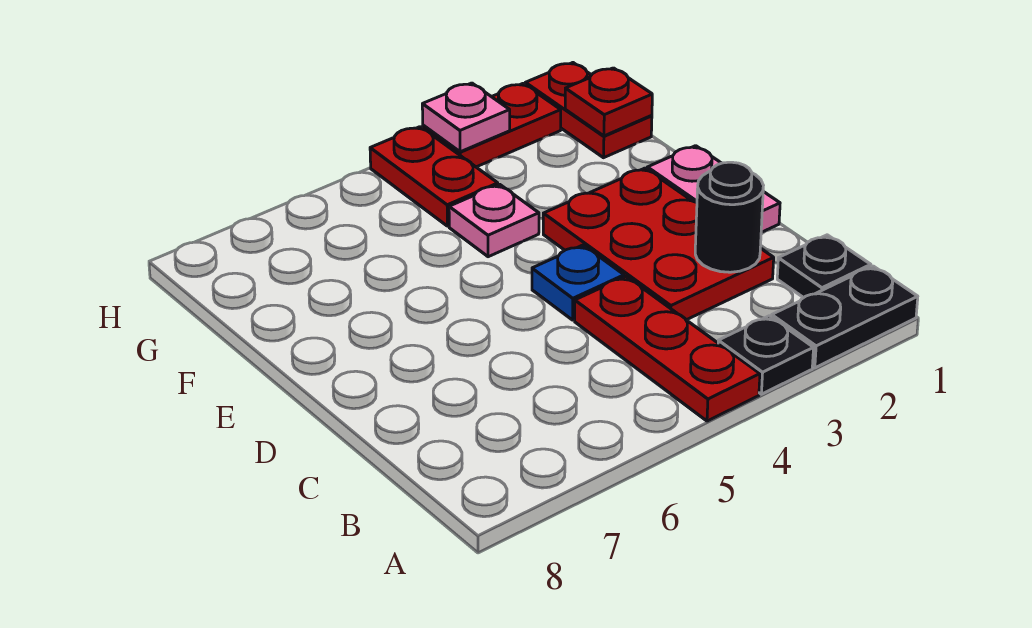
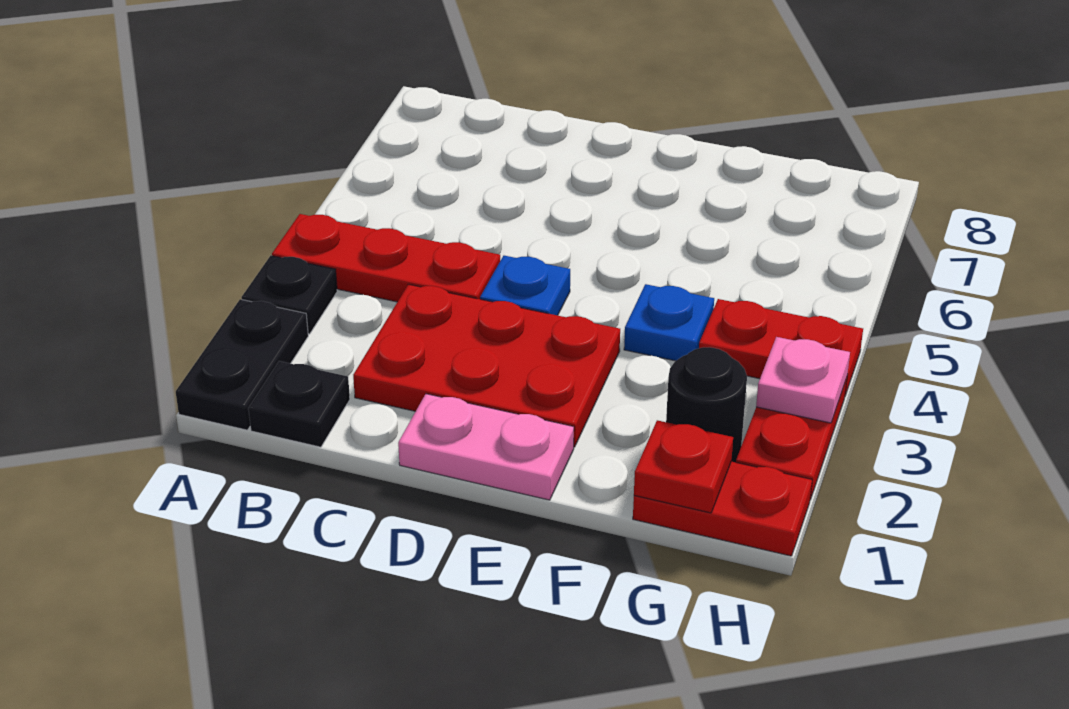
black 1x1 round brick [695,162,763,272] -> black 1x1 round brick moved to [666,347,747,462]
pink 1x1 plate [449,184,539,257] -> blue 1x1 plate [624,284,714,361]

